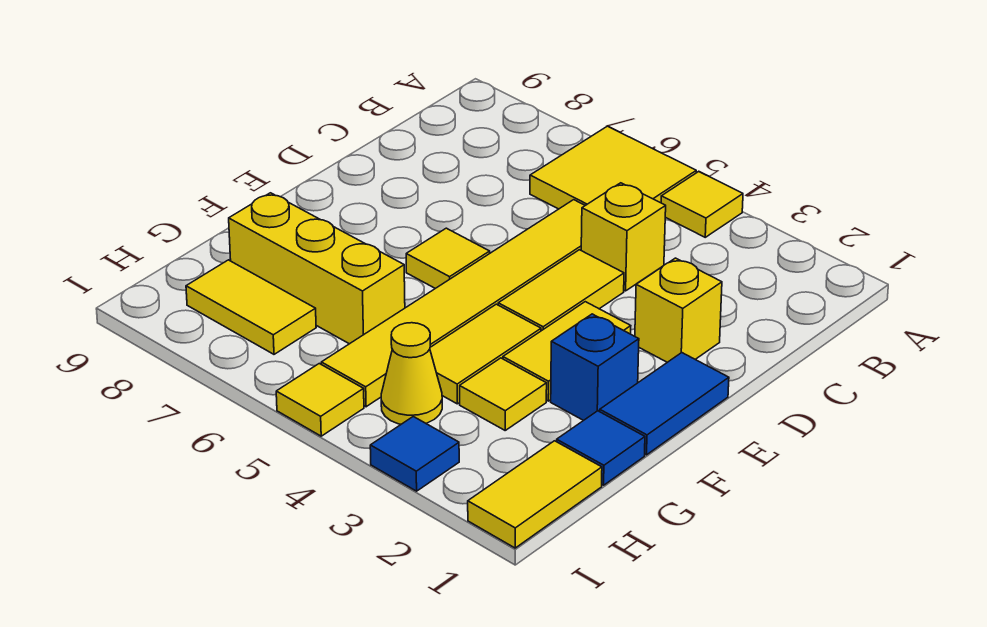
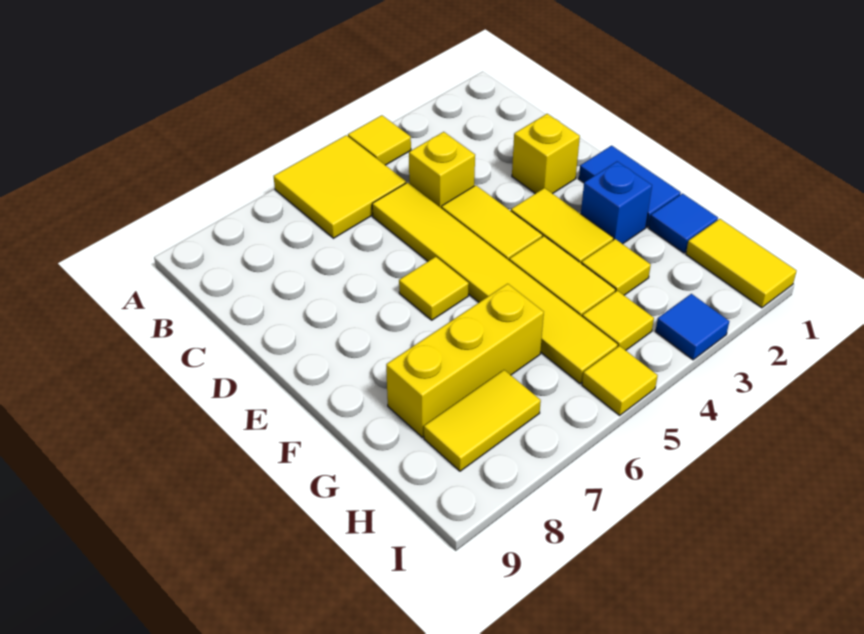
yellow 1x1 cone [381,323,442,424] -> yellow 1x1 tile [582,291,654,350]

